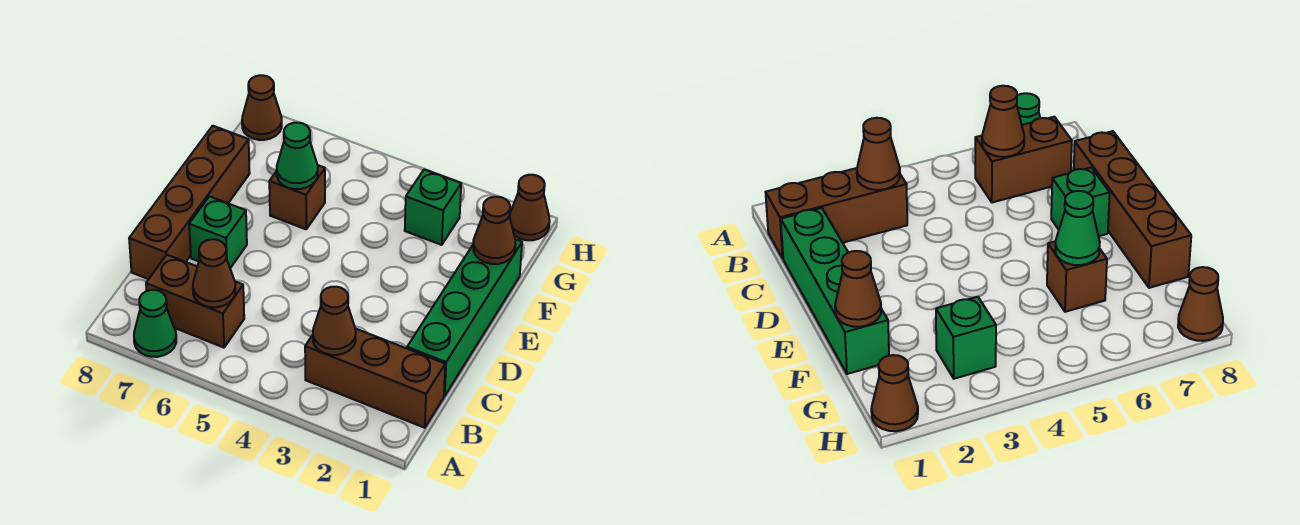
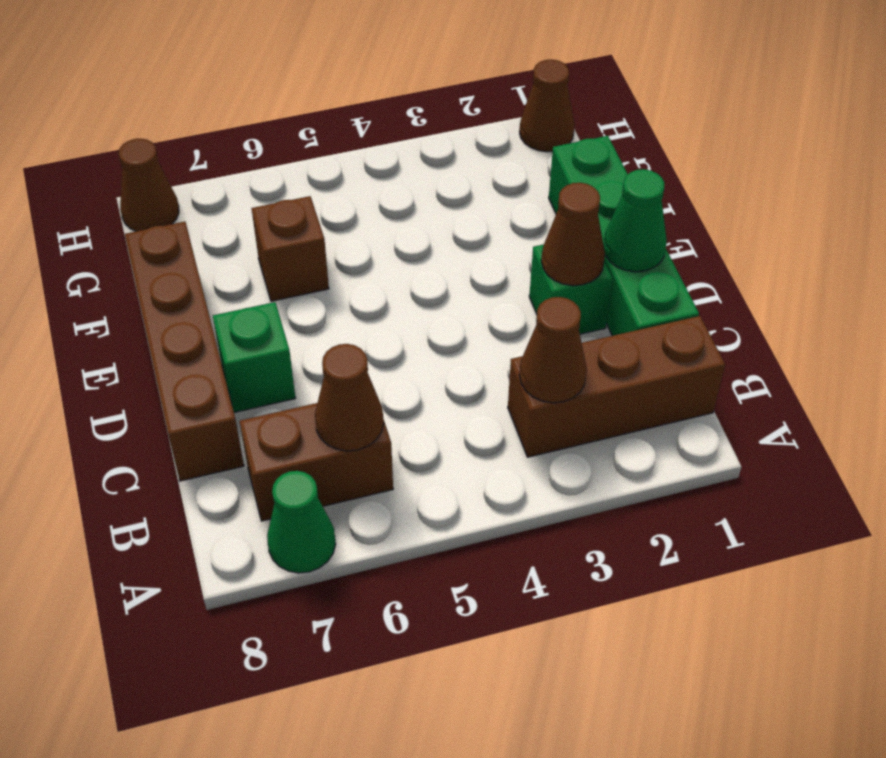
brown 1x1 cone [473,197,516,264] -> brown 1x1 cone moved to [541,183,605,286]
green 1x1 cone [277,123,318,189] -> green 1x1 cone moved to [603,169,667,272]
green 1x1 brick [405,169,461,245] -> green 1x1 brick moved to [529,244,612,334]

